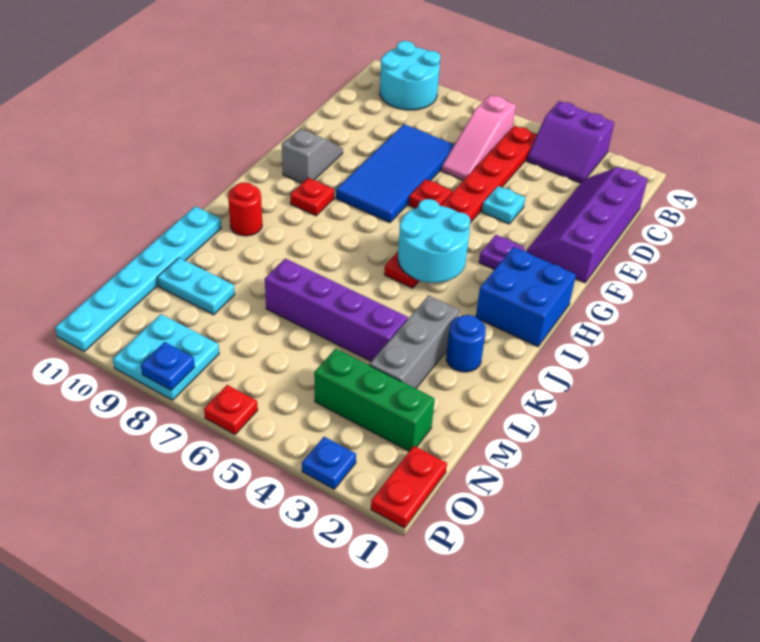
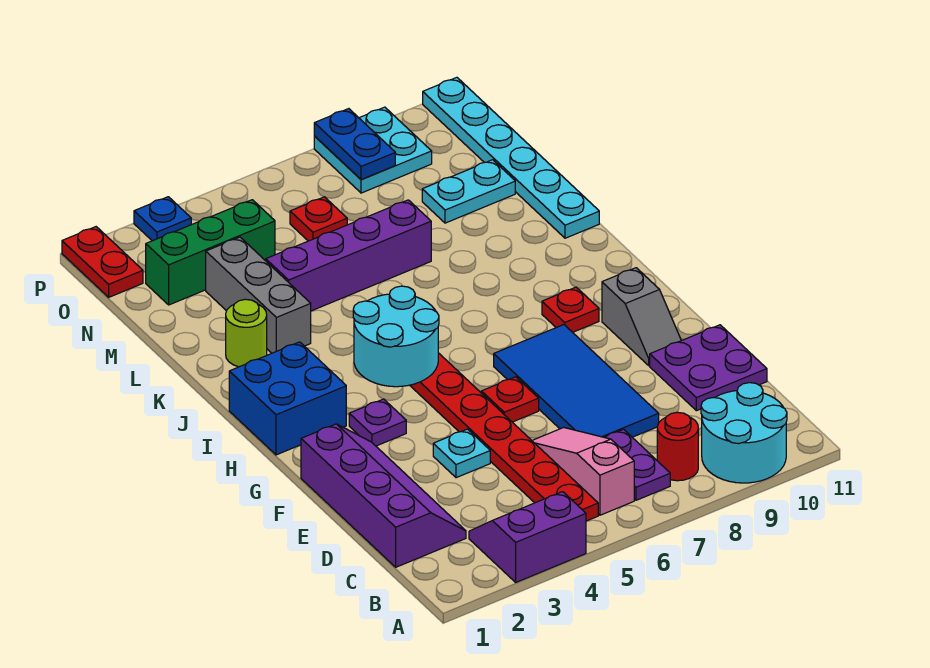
none -> purple 1x2 plate [605,429,670,500]
none -> purple 2x2 plate [650,325,767,411]
red 1x1 round brick [228,182,262,236] -> red 1x1 round brick moved to [657,412,698,481]
blue 1x1 round brick [446,315,486,372] -> lime 1x1 round brick [226,299,267,367]
red 1x1 plate [204,385,258,434] -> red 1x1 plate moved to [290,197,347,241]
blue 1x1 plate [141,342,195,390] -> blue 1x2 plate [314,109,395,180]

